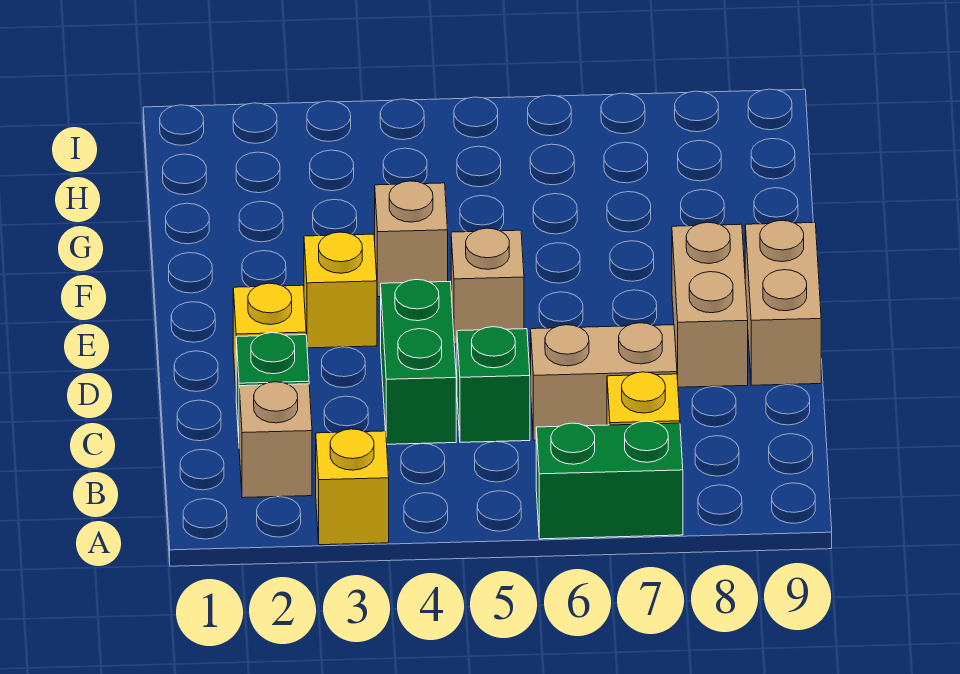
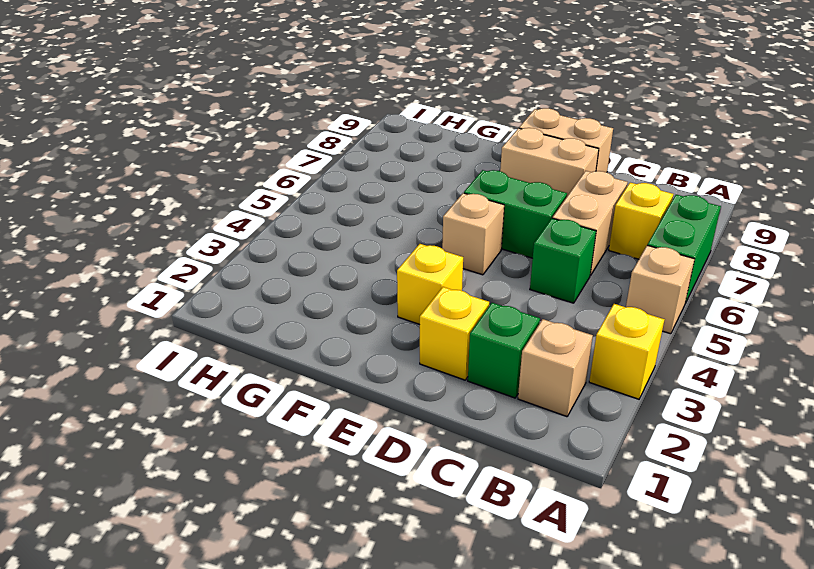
green 1x2 brick [381,280,456,444] -> green 1x2 brick moved to [464,170,567,258]
tan 1x1 brick [375,181,448,297] -> tan 1x1 brick moved to [626,245,695,334]

